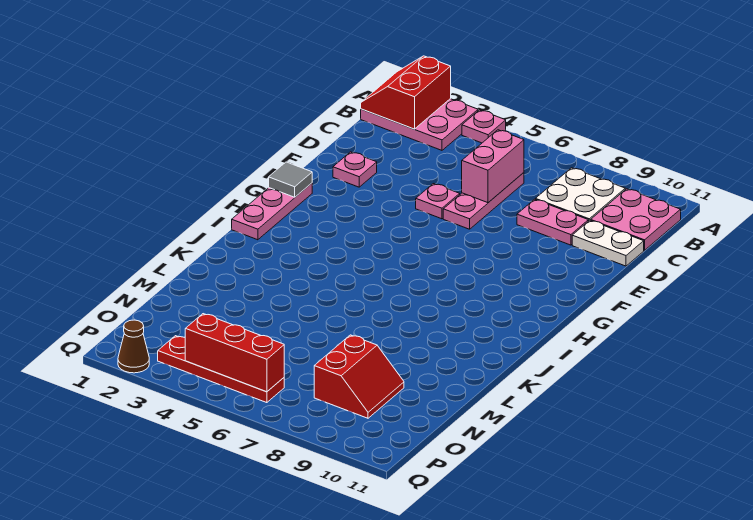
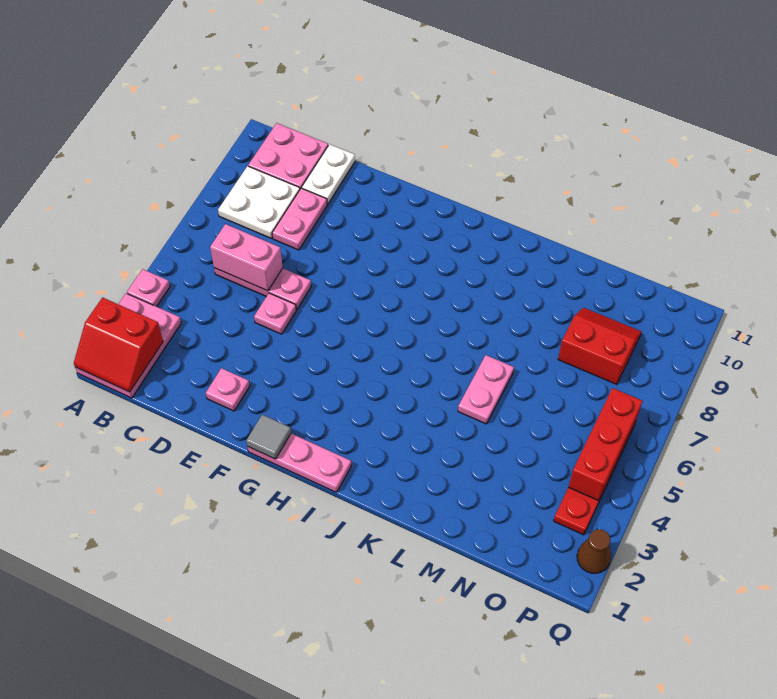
none -> pink 1x2 plate [458,355,514,424]

